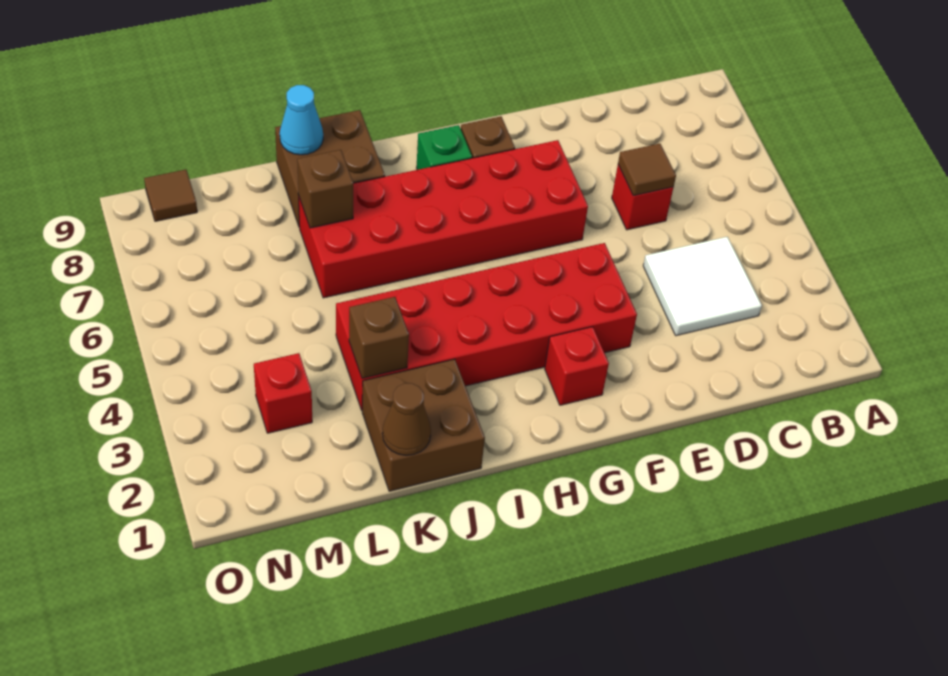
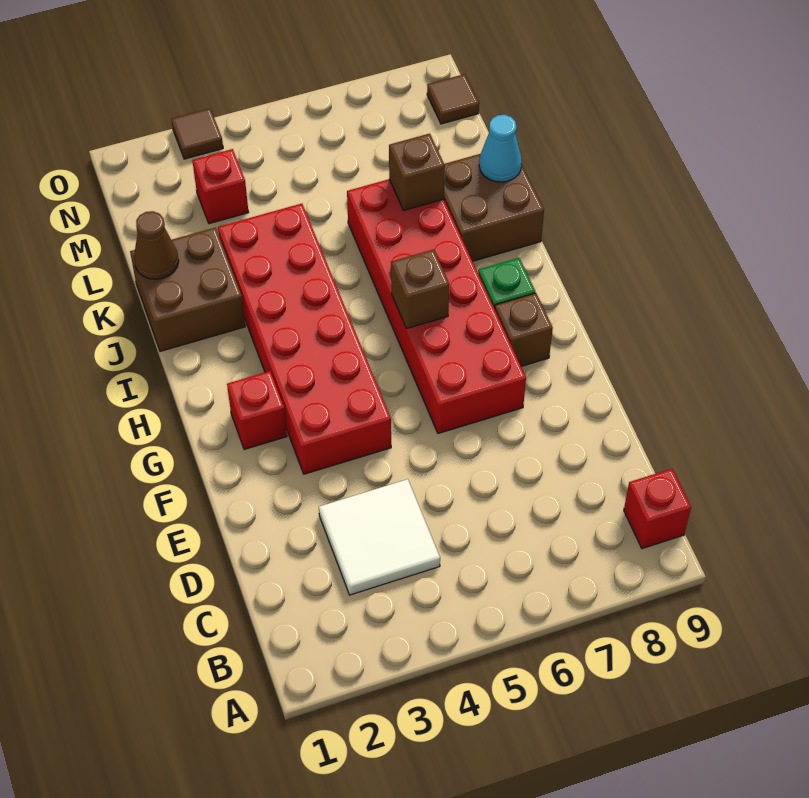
red 1x1 brick [612,165,673,230] -> red 1x1 brick moved to [624,469,691,549]
brown 1x1 tile [618,144,676,196] -> brown 1x1 tile moved to [171,108,223,159]
brown 1x1 brick [349,297,409,379] -> brown 1x1 brick moved to [391,249,449,329]

